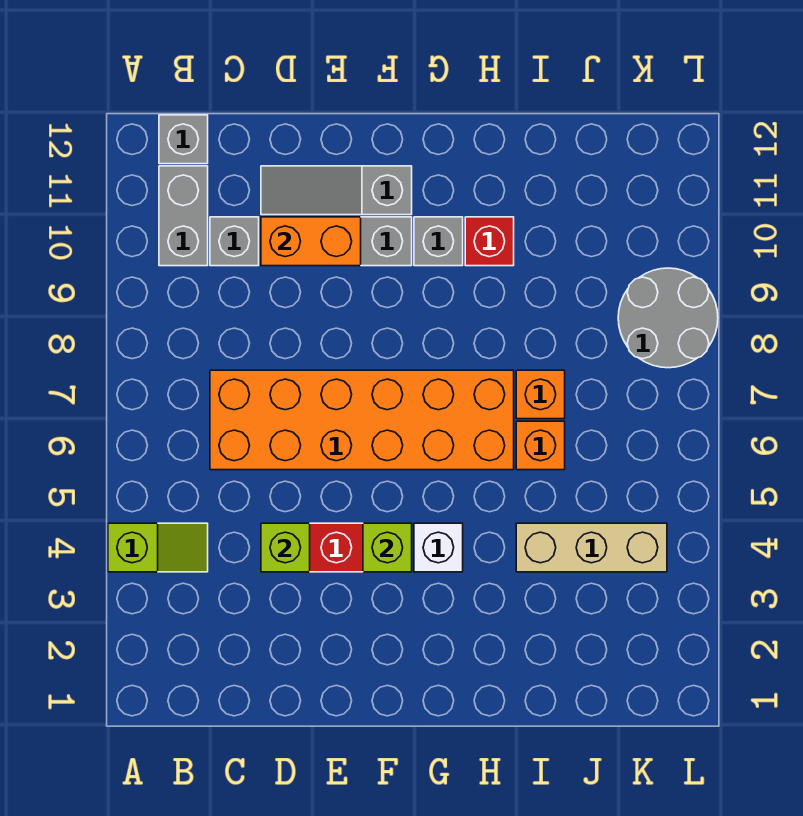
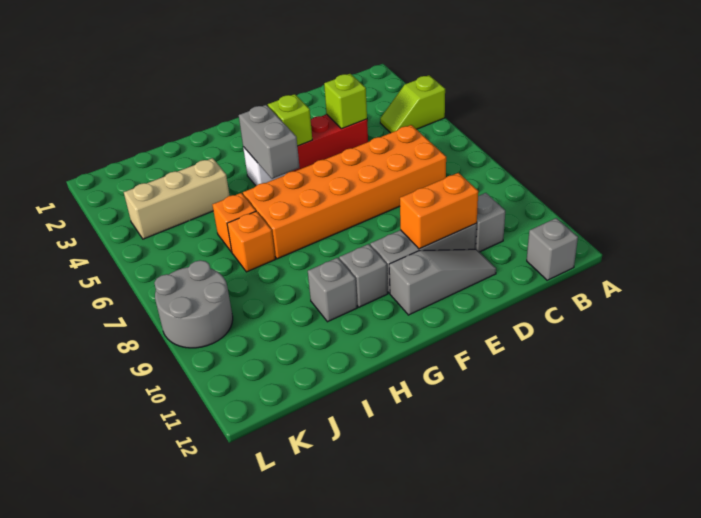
grey 1x2 brick [159,166,208,266] -> grey 1x2 brick moved to [239,105,300,179]
red 1x1 brick [465,217,514,266] -> grey 1x1 brick [308,258,357,322]

